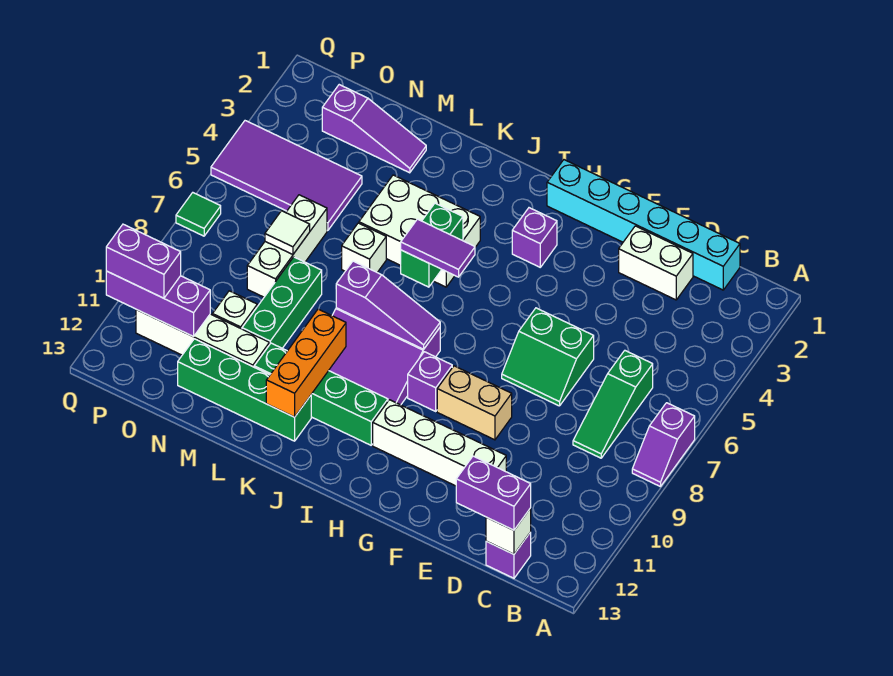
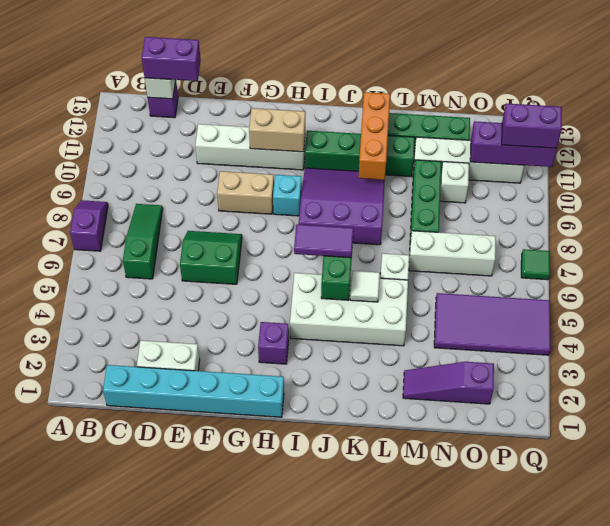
none -> tan 1x2 brick [249,108,305,152]
purple 1x1 brick [408,352,452,411] -> cyan 1x1 brick [273,175,302,216]
purple 1x3 slope [336,261,440,349] -> none
white 2x3 brick [359,175,480,287] -> white 2x4 brick [290,273,408,346]
white 1x3 brick [247,195,327,297] -> white 1x3 brick turned to [409,231,496,276]
white 1x1 tile [265,211,310,254] -> white 1x1 tile moved to [350,271,380,302]

